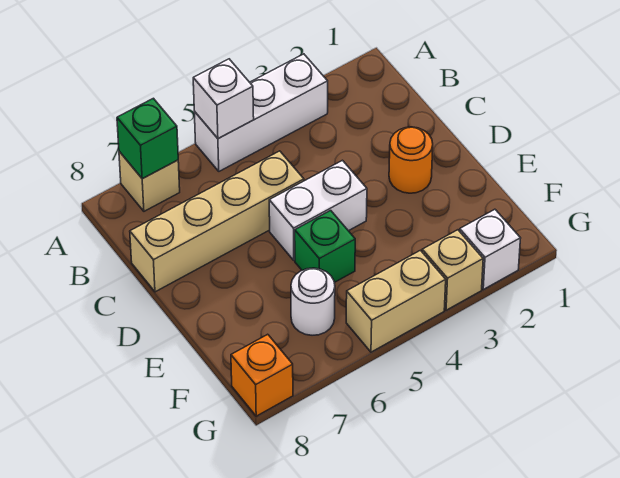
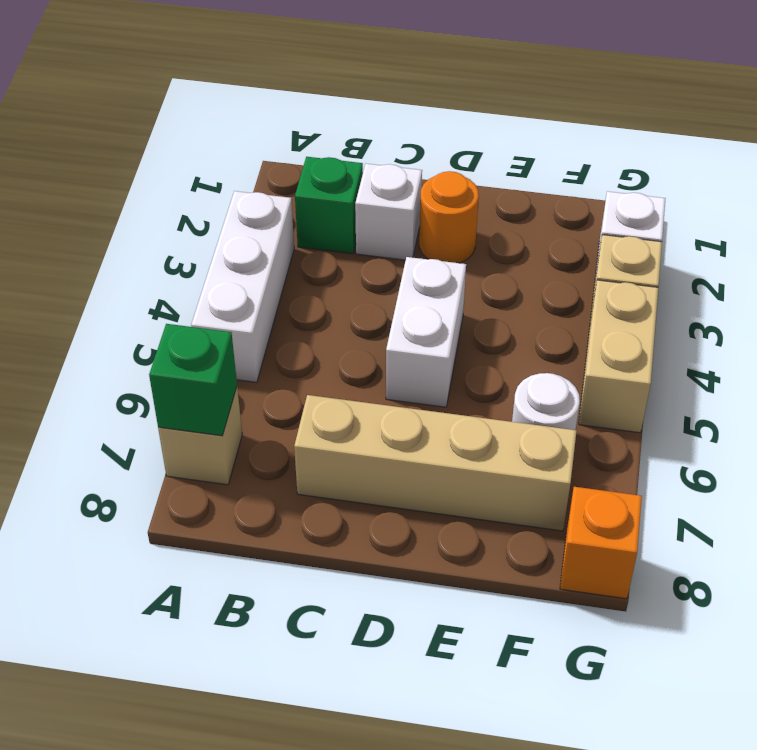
white 1x1 brick [193,59,254,139] -> white 1x1 brick moved to [355,164,422,260]
tan 1x4 brick [130,151,304,292] -> tan 1x4 brick turned to [294,395,576,531]
green 1x1 brick [295,210,355,283] -> green 1x1 brick moved to [295,157,363,254]

